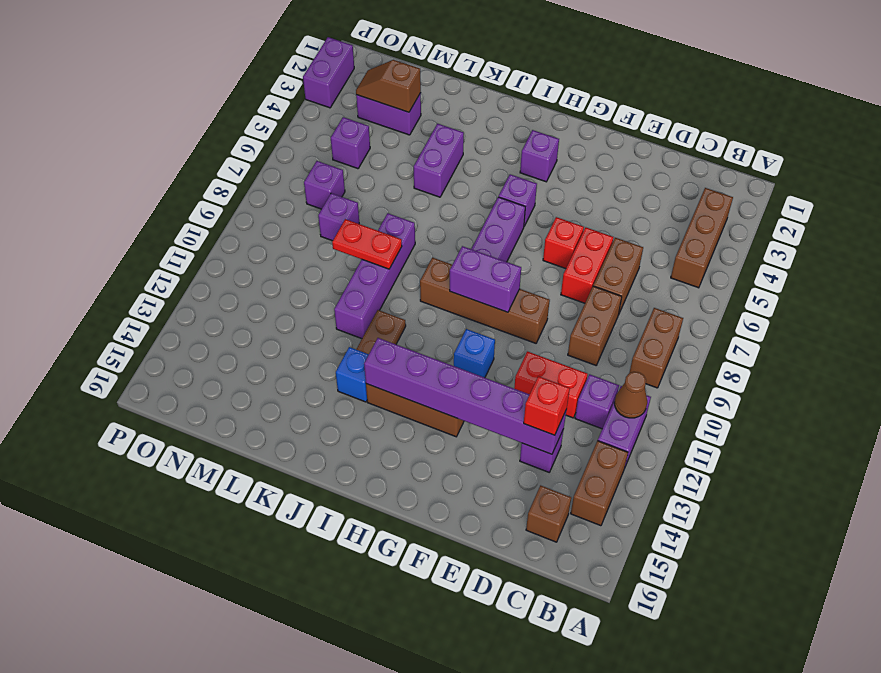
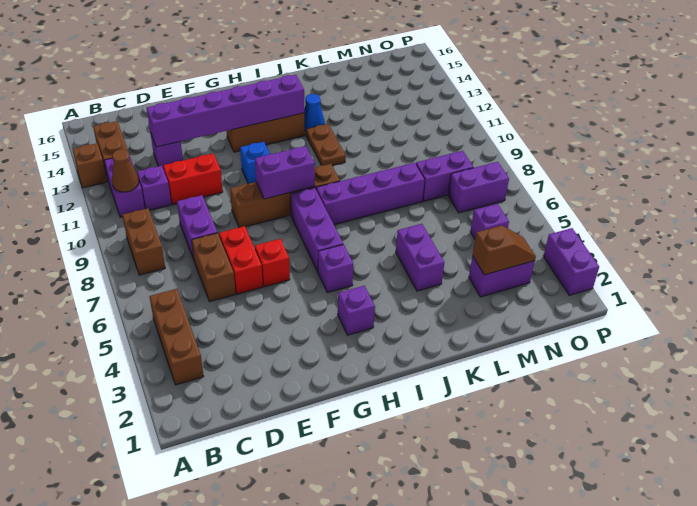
brown 1x1 brick [526,485,571,542] -> brown 1x1 brick moved to [72,143,107,188]
brown 1x2 brick [568,286,622,365] -> purple 1x2 brick [177,195,217,259]
red 1x1 brick [524,376,570,435] -> none
blue 1x1 brick [336,347,369,402] -> blue 1x1 cone [304,94,325,131]
purple 1x4 brick [334,213,415,339] -> purple 1x4 brick turned to [316,163,425,225]
red 1x2 plate [332,219,402,269] -> none
purple 1x1 brick [318,193,359,241] -> purple 1x2 brick [416,151,473,201]
purple 1x1 brick [304,161,345,209] -> purple 1x2 brick [448,162,509,213]

